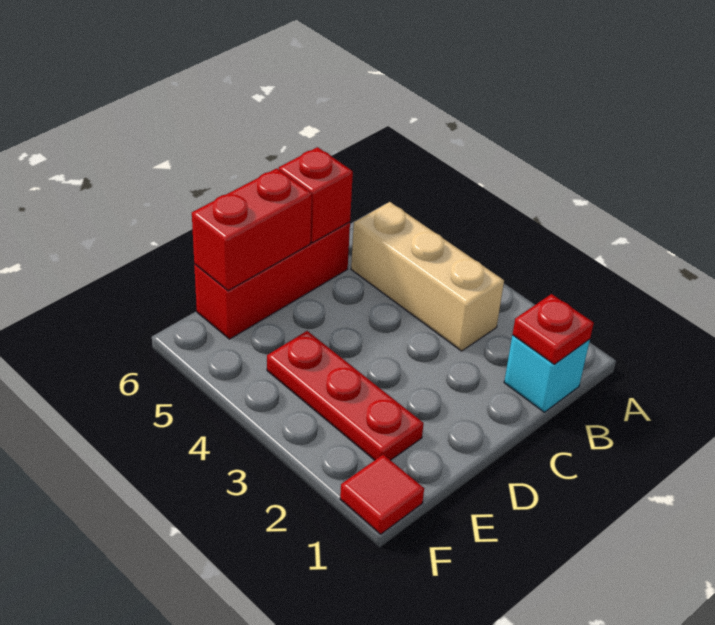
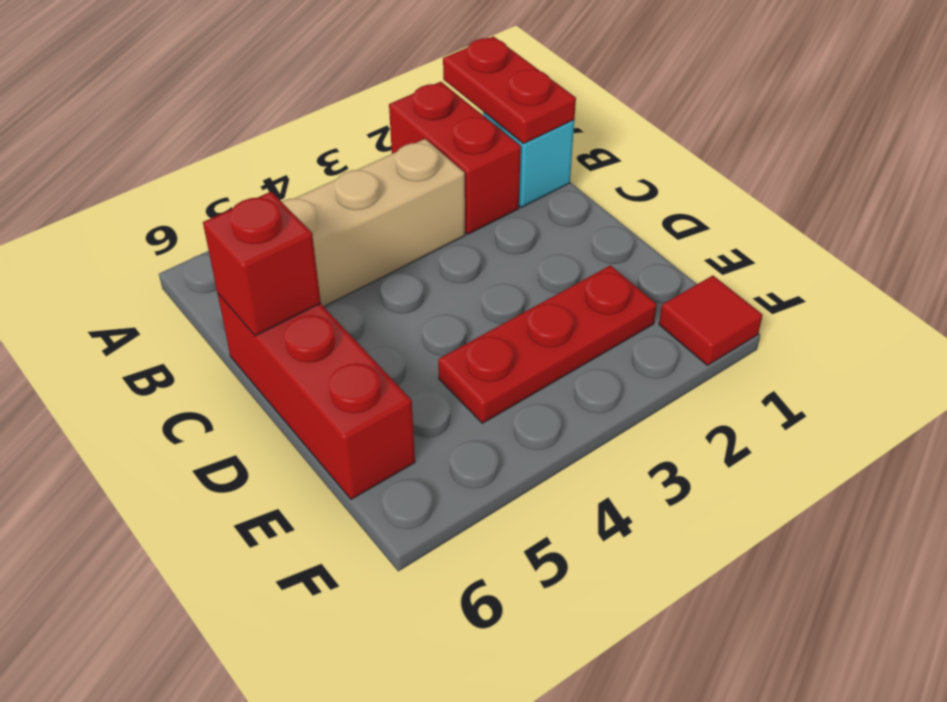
red 1x1 plate [513,294,594,364] -> red 1x2 plate [443,37,576,144]
red 1x2 brick [192,168,312,291] -> red 1x2 brick moved to [389,82,521,234]

